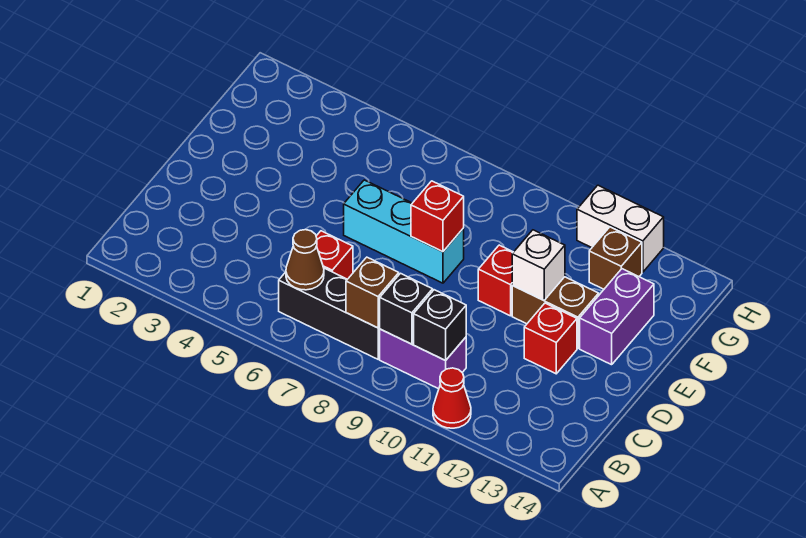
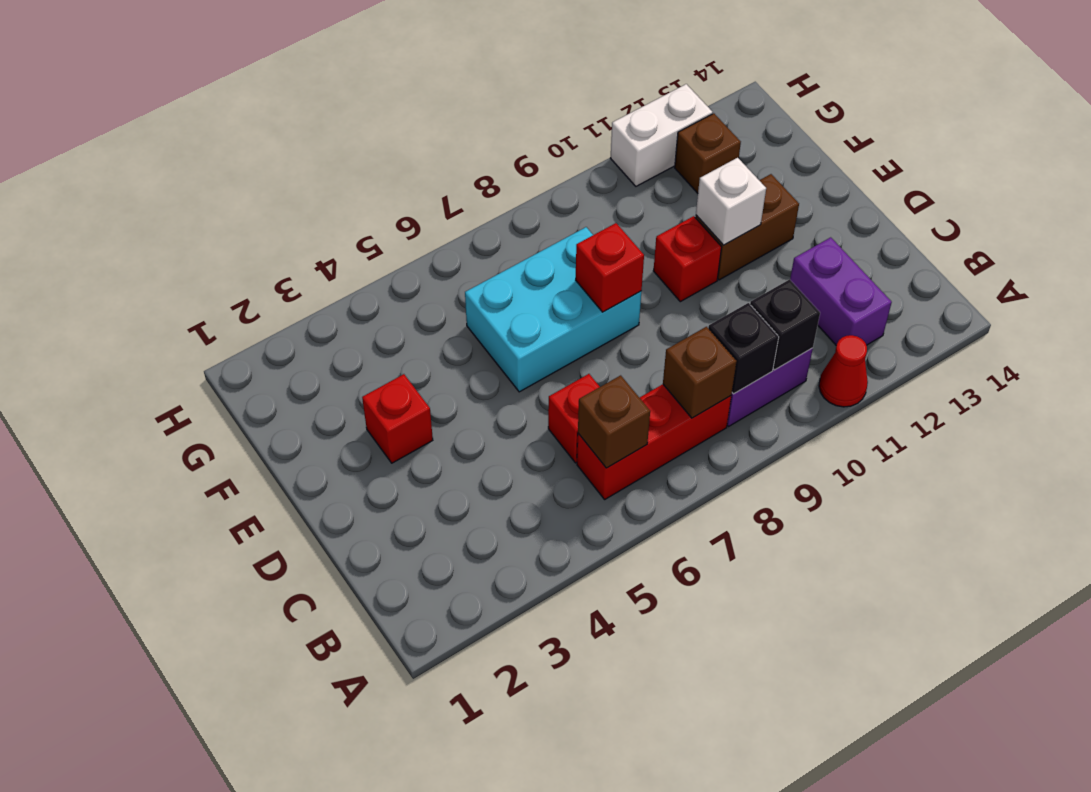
black 1x3 brick [279,268,380,359] -> red 1x3 brick [577,384,731,499]
brown 1x1 cone [286,230,324,290] -> brown 1x1 brick [578,375,650,468]
red 1x1 brick [524,303,577,374] -> red 1x1 brick moved to [362,374,433,463]
cyan 1x3 brick [344,180,464,283] -> cyan 2x3 brick [465,227,641,392]
purple 1x2 brick [580,269,654,365] -> purple 1x2 brick moved to [790,237,892,346]

